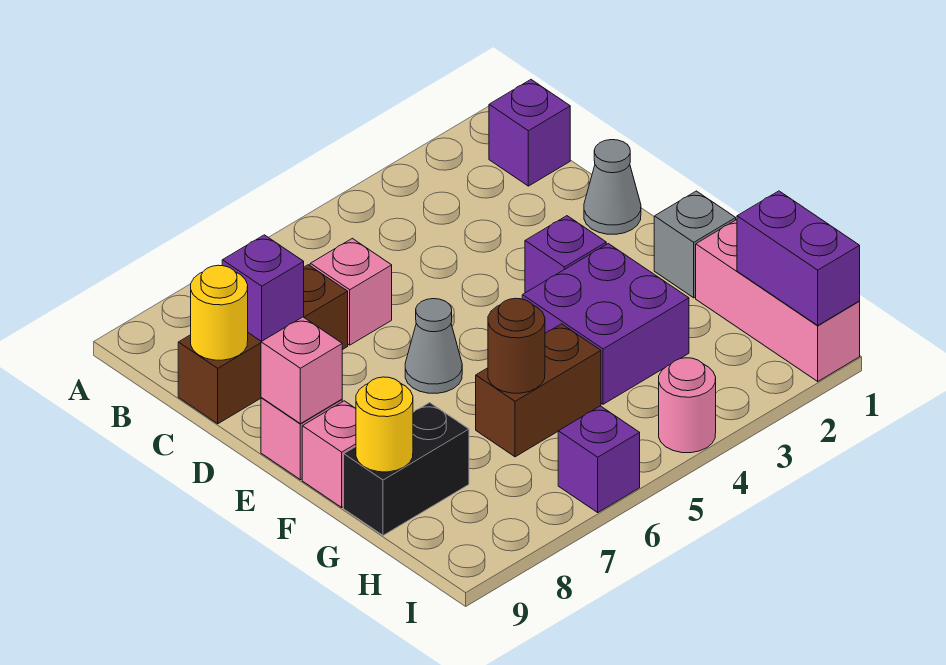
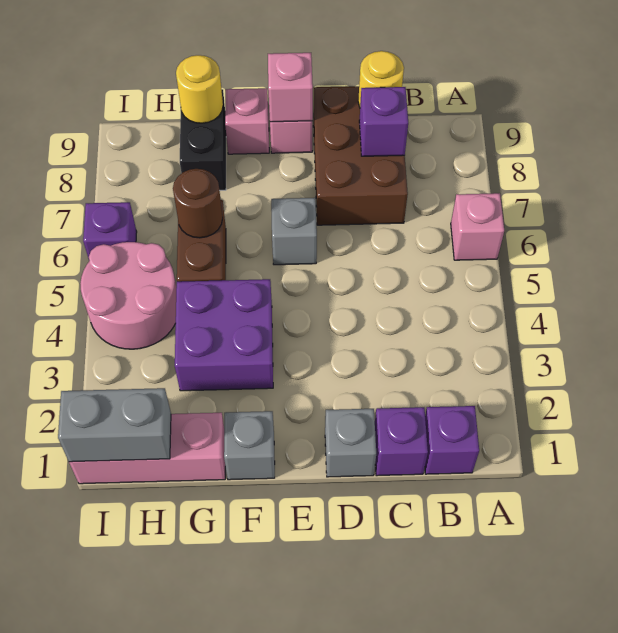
pink 1x1 brick [310,238,392,345] -> pink 1x1 brick moved to [451,193,504,260]
brown 1x3 brick [178,265,348,424] -> brown 2x3 brick [313,86,408,225]
grey 1x1 cone [584,140,641,234] -> grey 1x1 brick [325,409,376,477]
purple 1x1 brick [525,216,606,293] -> purple 1x1 brick moved to [375,407,428,476]
grey 1x1 cone [405,299,462,393] -> grey 1x1 brick [271,198,317,265]
purple 1x2 brick [737,191,860,325] -> grey 1x2 brick [58,388,171,462]
pink 1x1 round brick [659,358,716,453] -> pink 2x2 round brick [80,242,176,349]

